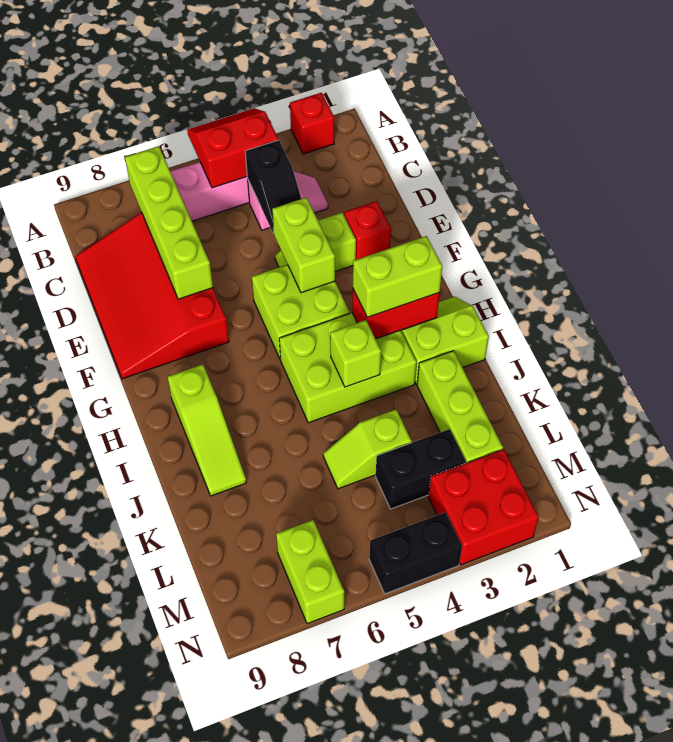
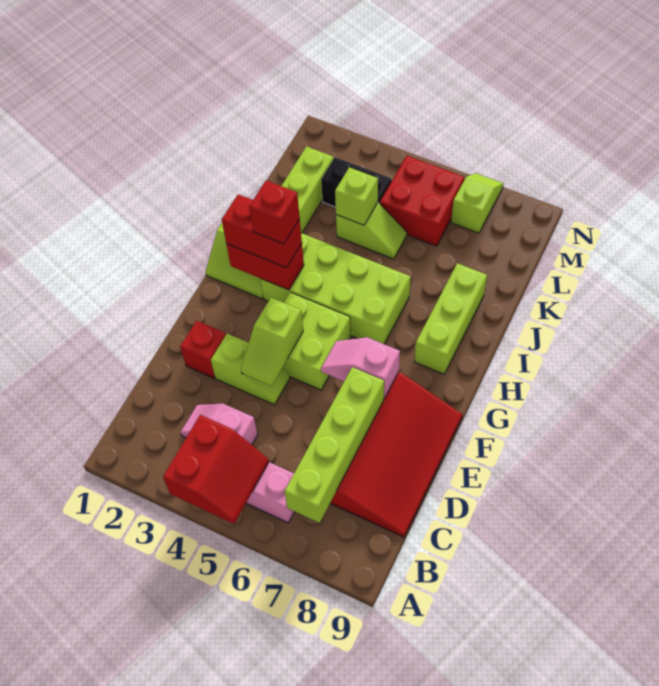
red 1x1 brick [290,93,334,154] -> red 1x1 brick moved to [249,180,300,244]
red 2x2 slope [187,108,278,188] -> red 2x2 slope turned to [163,415,269,524]
black 1x2 slope [245,140,301,233] -> none
lime 1x2 brick [272,197,335,293] -> lime 1x2 slope [241,298,303,386]
none -> pink 1x2 slope [321,337,400,398]
lime 1x2 brick [353,236,442,317] -> red 1x2 brick [222,194,302,268]
lime 2x3 brick [279,313,417,423] -> lime 2x4 brick [261,233,411,344]
lime 1x3 slope [168,364,246,496] -> lime 1x3 brick [414,263,487,374]
lime 1x1 brick [330,320,381,387] -> lime 1x1 brick moved to [335,167,378,225]
red 2x2 brick [428,449,539,565] -> red 2x2 brick moved to [380,156,464,246]
lime 1x2 brick [276,520,344,624] -> lime 1x2 slope [451,173,503,233]
black 1x2 brick [369,512,462,594] -> none

